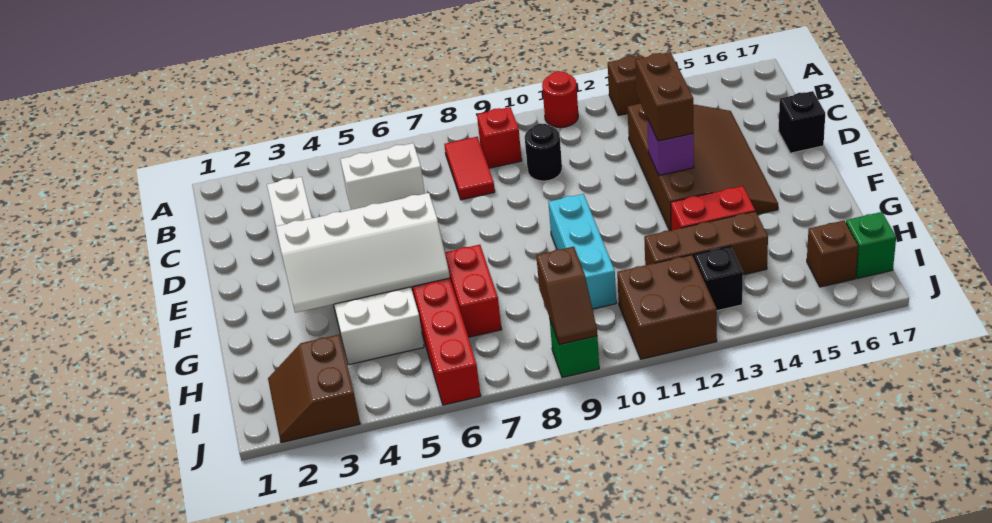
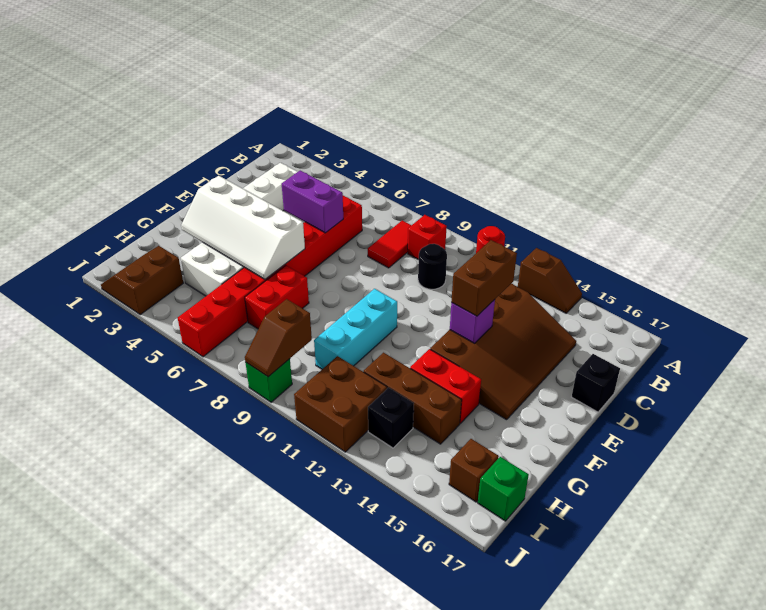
white 1x2 brick [340,143,425,210] -> purple 1x2 brick [282,171,343,233]

